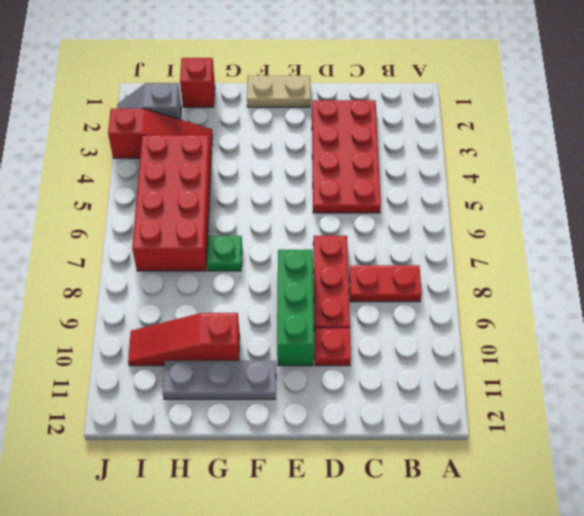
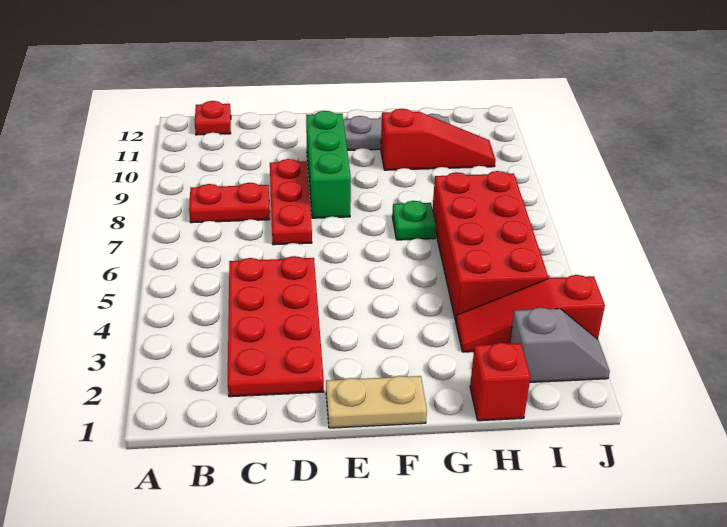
red 1x1 plate [315,328,351,366] -> red 1x1 plate moved to [195,101,231,135]

